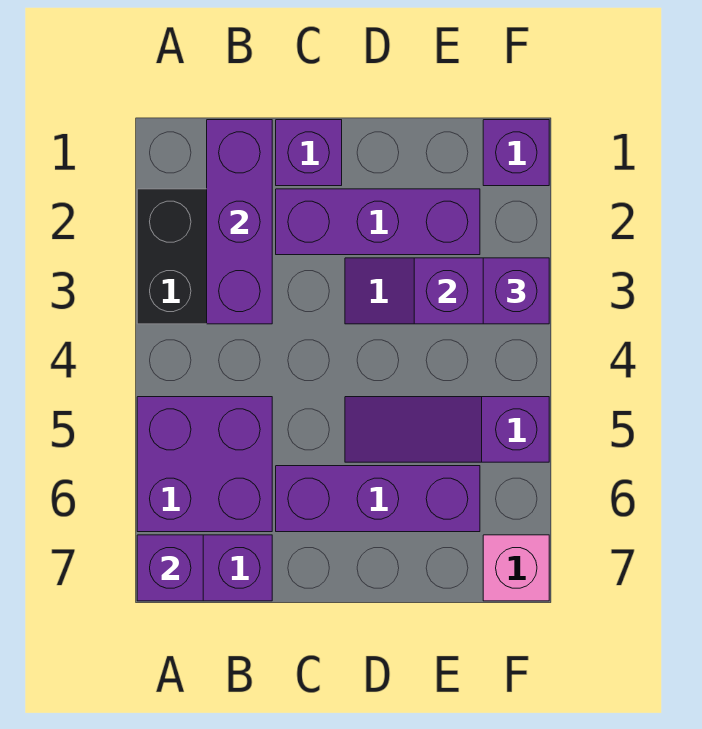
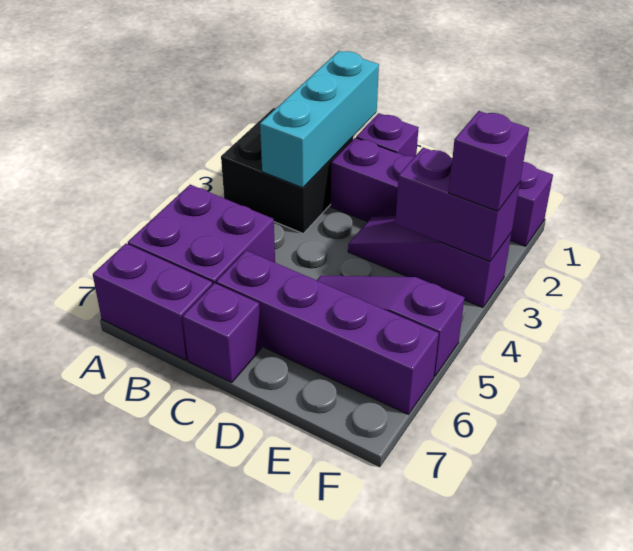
purple 1x1 brick [137,535,203,601] -> purple 1x1 brick moved to [183,283,261,383]
purple 1x3 brick [207,120,272,324] -> cyan 1x3 brick [260,51,379,188]
purple 1x3 brick [276,466,480,532] -> purple 1x4 brick [216,251,439,414]
pink 1x1 brick [483,535,549,601] -> none

